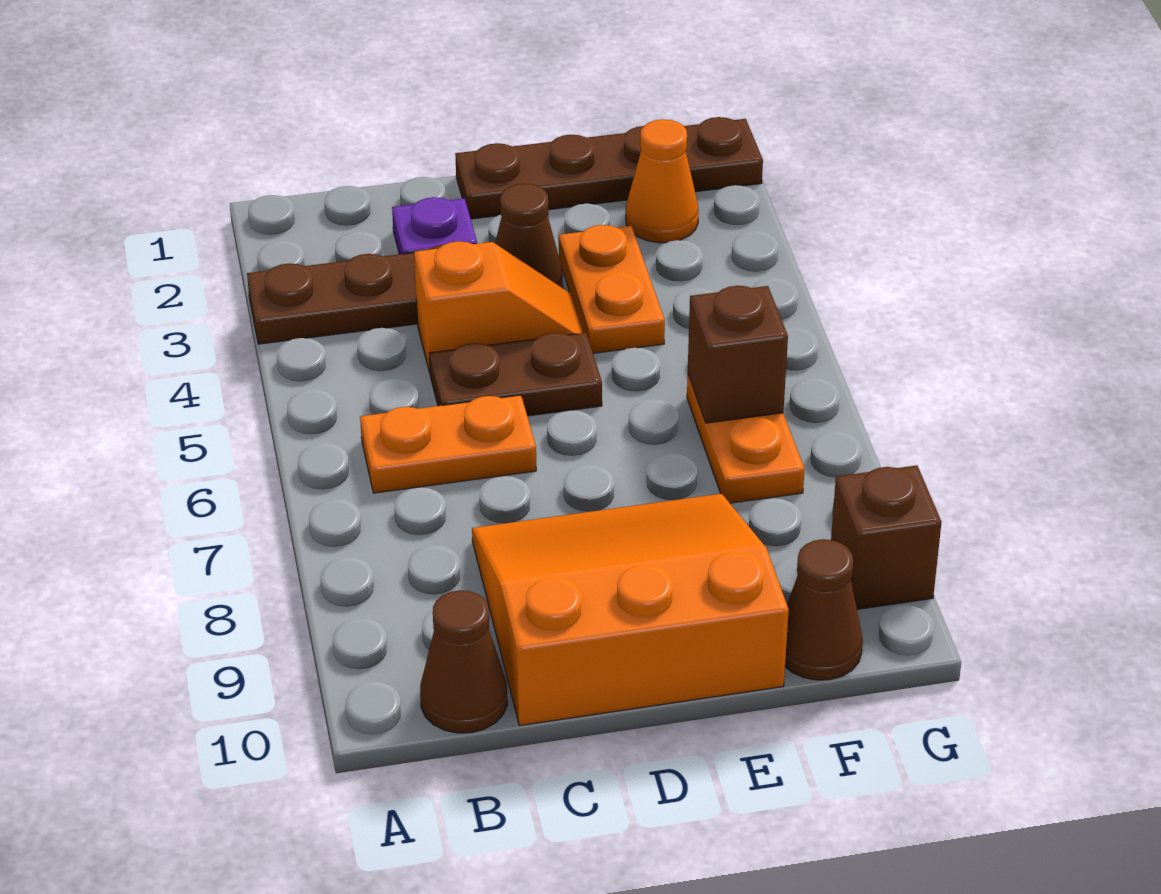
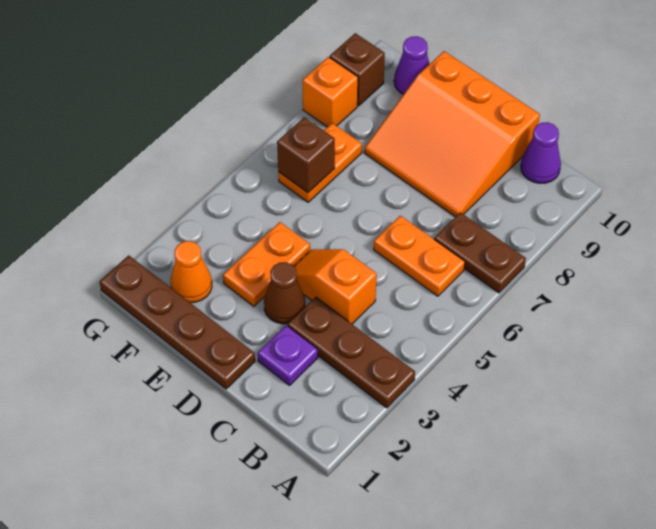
brown 1x1 cone [420,590,507,733] -> purple 1x1 cone [521,122,561,183]
brown 1x2 plate [430,333,602,416] -> brown 1x2 plate moved to [434,212,526,293]
brown 1x1 cone [785,539,863,680] -> purple 1x1 cone [394,36,429,95]
none -> orange 1x1 brick [302,57,358,127]

